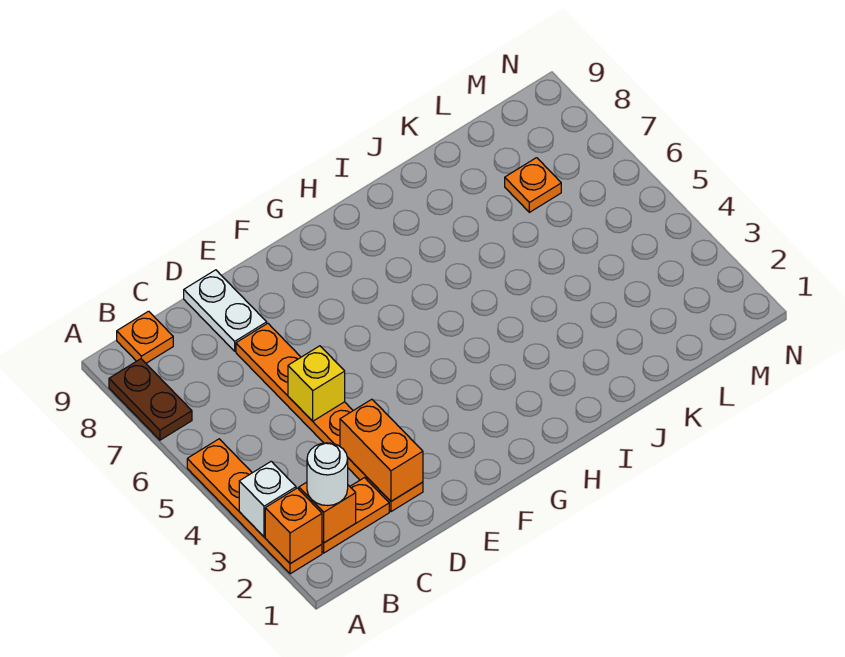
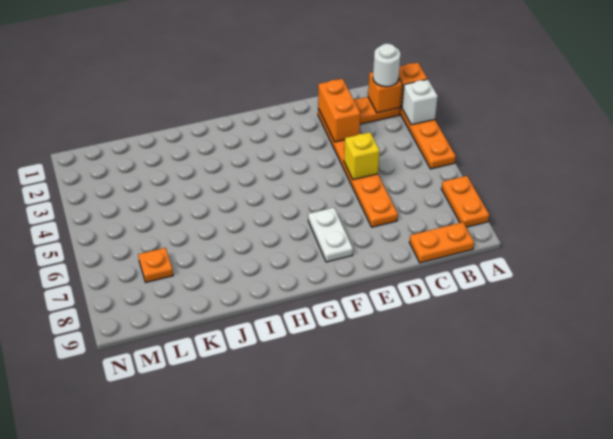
brown 1x2 plate [109,359,192,440] -> orange 1x2 plate [441,176,489,227]
orange 1x1 plate [117,311,173,363] -> orange 1x2 plate [409,222,474,263]
white 1x2 plate [184,270,267,351] -> white 1x2 plate moved to [308,208,353,262]

